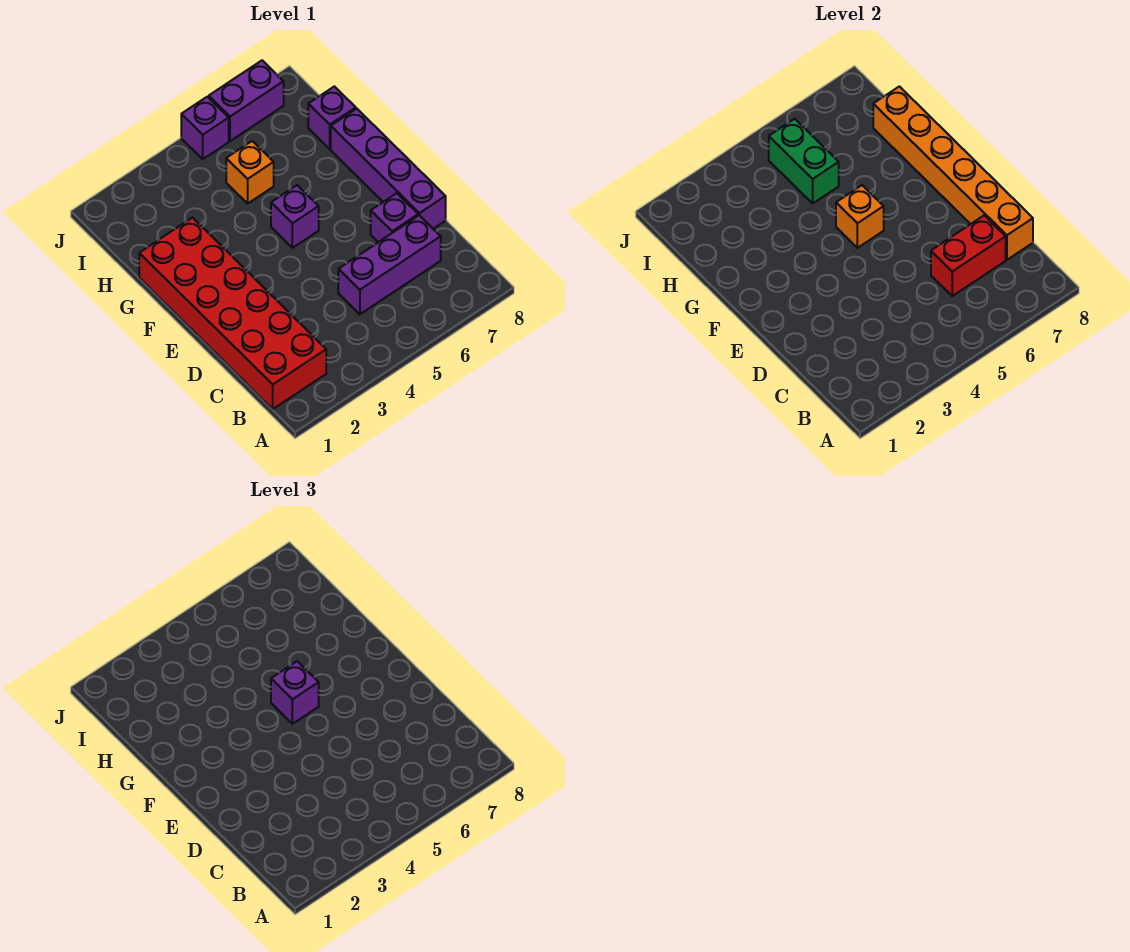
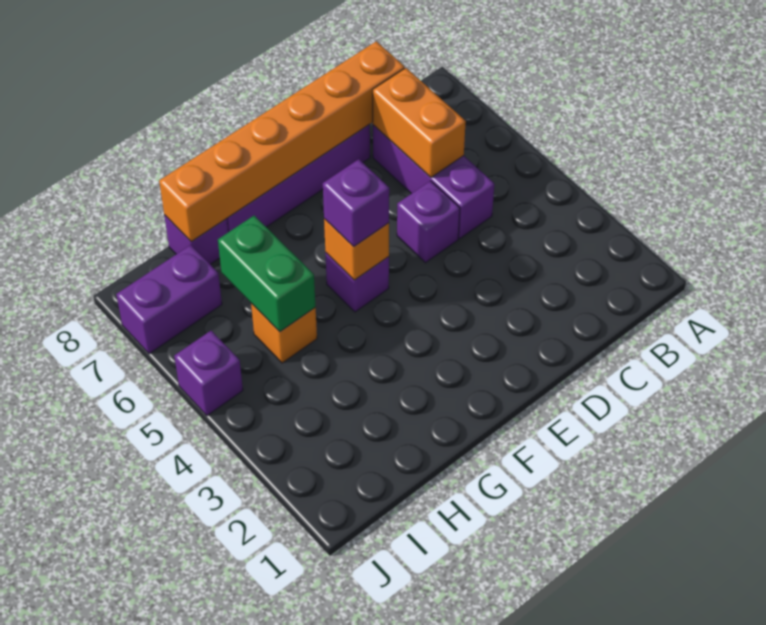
red 2x6 brick [139,218,326,409] -> none
red 1x2 brick [931,215,1006,296] -> orange 1x2 brick [373,68,466,177]
purple 1x1 brick [371,193,418,242] -> purple 1x1 brick moved to [397,181,460,263]
green 1x2 brick [769,119,839,203] -> green 1x2 brick turned to [218,216,316,332]
purple 1x2 brick [209,60,284,141] -> purple 1x2 brick turned to [116,245,222,354]

